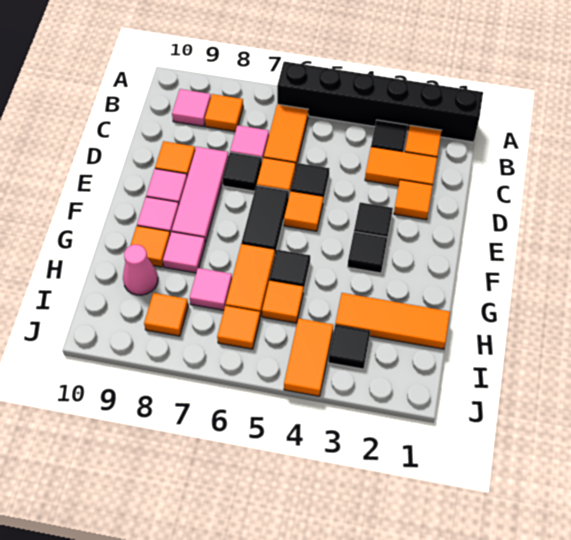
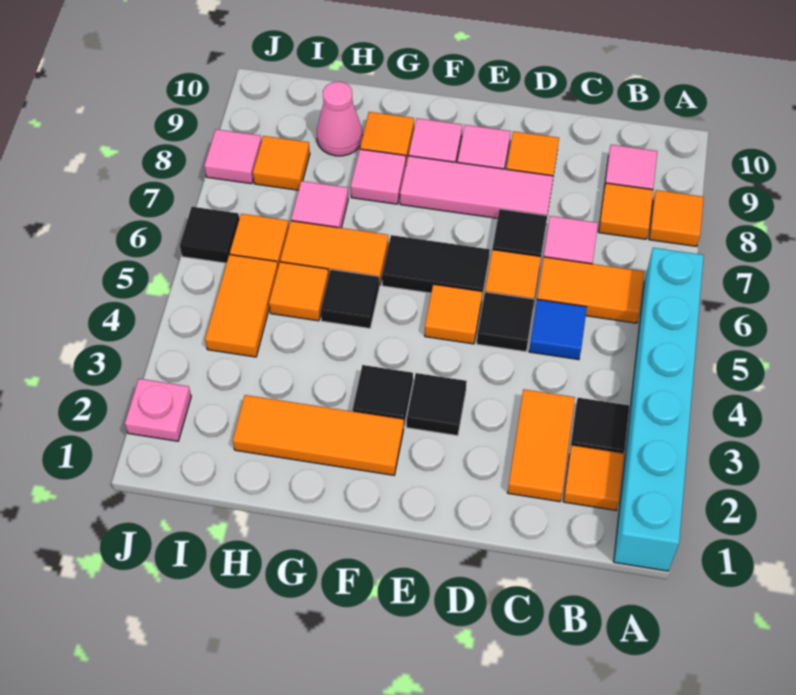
black 1x6 brick [277,61,483,142] -> cyan 1x6 brick [614,248,704,571]
none -> blue 1x1 tile [529,300,587,360]
orange 1x1 tile [394,180,433,220] -> orange 1x1 tile moved to [649,190,704,247]
orange 1x3 tile [335,293,450,349] -> orange 1x3 tile turned to [233,395,404,475]
black 1x1 tile [328,325,370,369] -> black 1x1 tile moved to [180,207,239,263]
orange 1x2 tile [284,318,333,396] -> orange 1x2 tile turned to [205,255,278,357]
none -> pink 1x1 plate [125,379,191,441]
none -> pink 1x1 tile [204,129,262,184]

